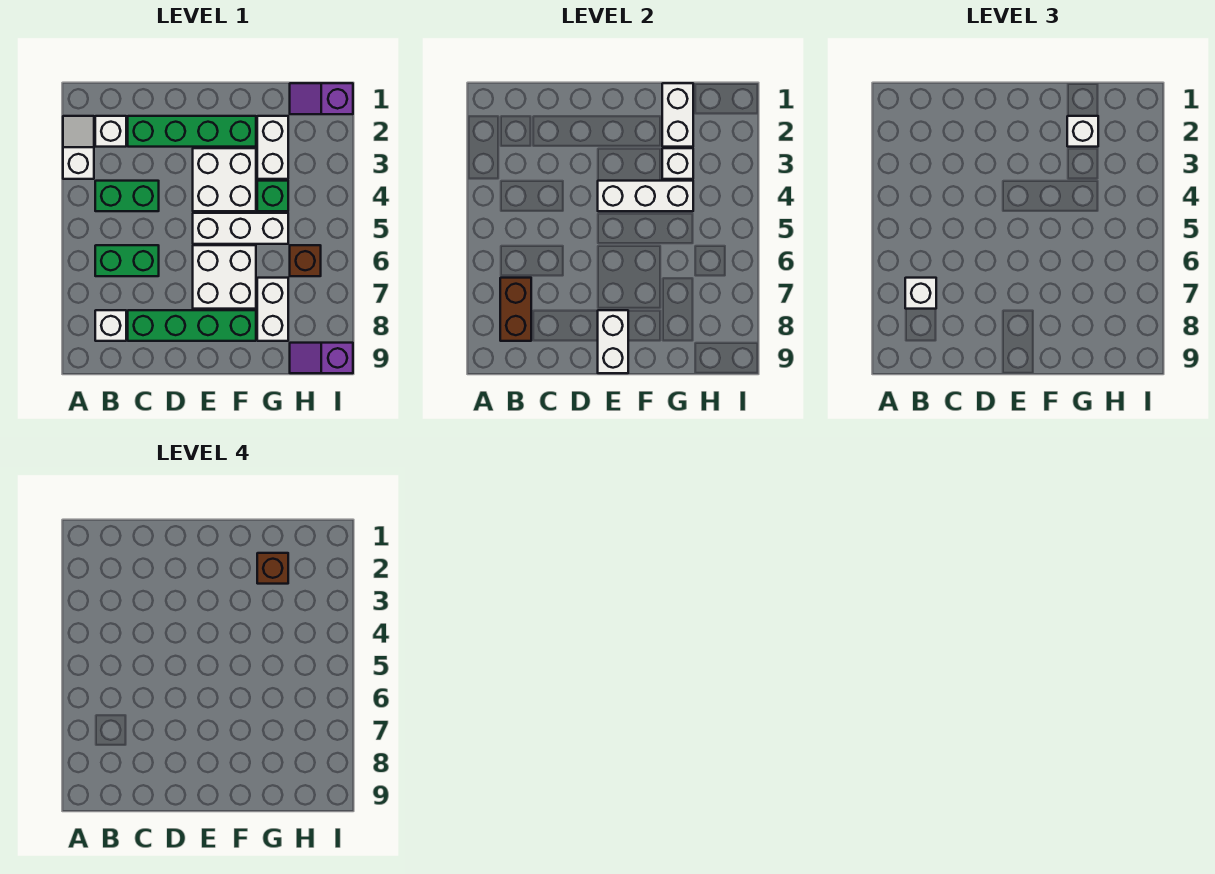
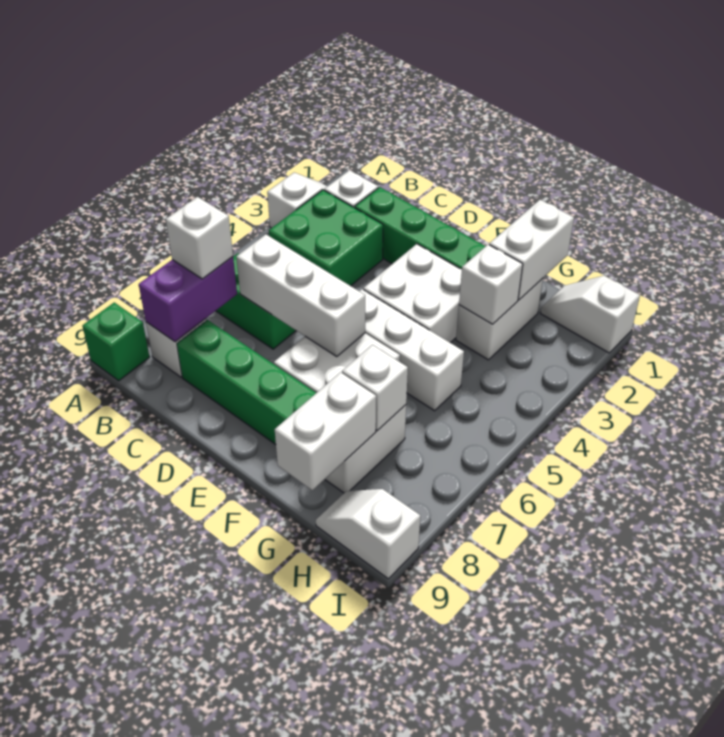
green 1x2 brick [95,181,159,211] -> green 2x2 brick [269,190,383,286]
brown 1x2 brick [500,278,531,341] -> purple 1x2 brick [139,257,237,342]
white 1x3 brick [598,181,693,211] -> white 1x3 brick moved to [236,234,365,357]
white 1x2 brick [598,310,628,373] -> white 1x2 brick moved to [275,372,376,490]
white 1x1 brick [1067,116,1098,147] -> white 1x1 brick moved to [342,345,408,431]
brown 1x1 brick [257,553,288,584] -> none
green 1x1 brick [257,181,288,211] -> green 1x1 brick moved to [82,302,149,381]
purple 1x2 slope [290,83,353,114] -> white 1x2 slope [540,276,640,353]
brown 1x1 brick [290,245,321,276] -> none
purple 1x2 slope [290,343,353,373] -> white 1x2 slope [316,489,420,579]

